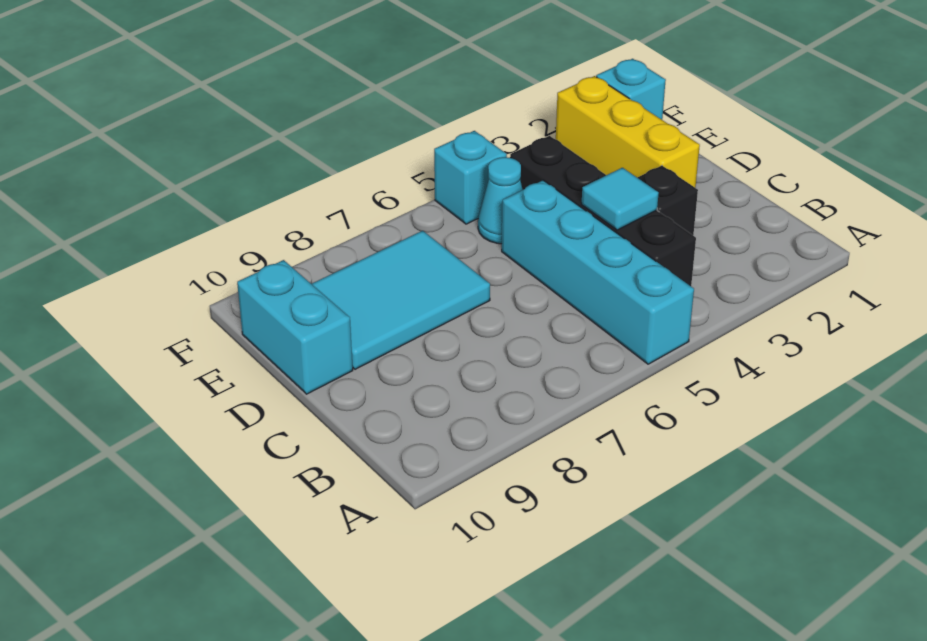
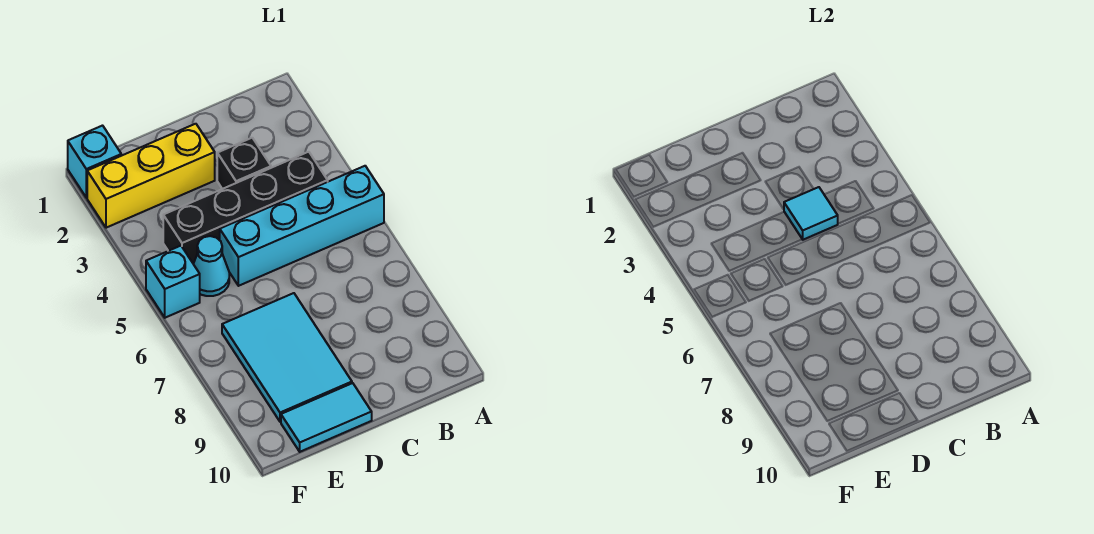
cyan 1x2 brick [237,260,353,394] -> cyan 1x2 tile [281,383,372,452]

